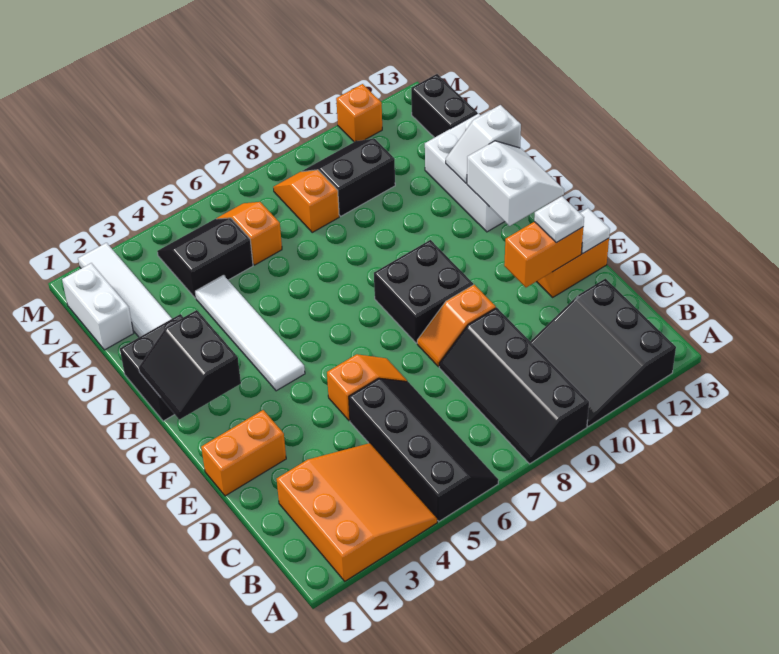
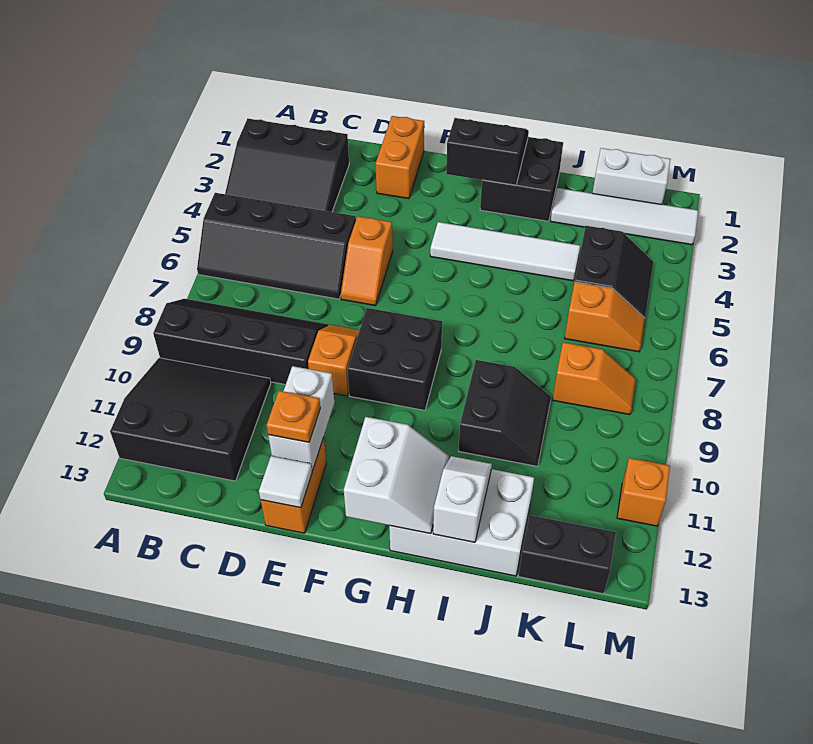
orange 3x3 slope [277,443,437,581] -> black 3x3 slope [225,119,349,212]
orange 1x2 brick [504,222,583,287] -> white 1x2 brick [268,366,334,471]
white 1x1 plate [534,196,584,243] -> orange 1x1 plate [267,391,320,442]
white 2x2 slope [467,141,564,226] -> white 2x2 slope turned to [344,417,449,534]
black 2x2 slope [302,138,395,216] -> black 2x2 slope moved to [458,360,551,466]

